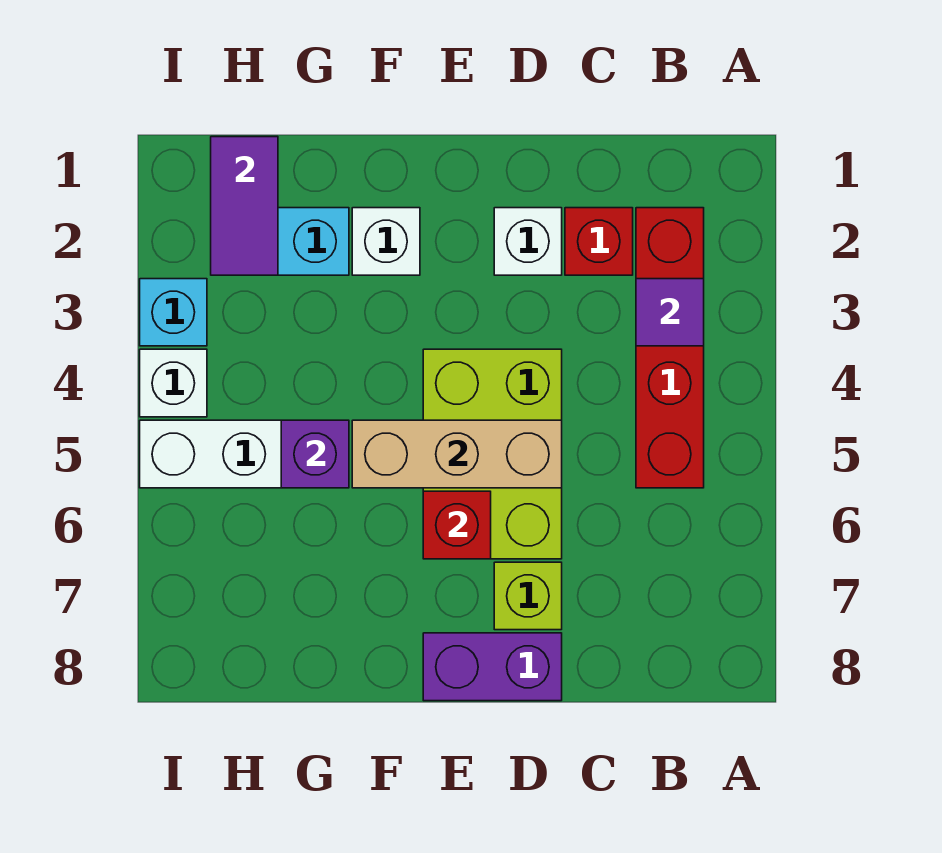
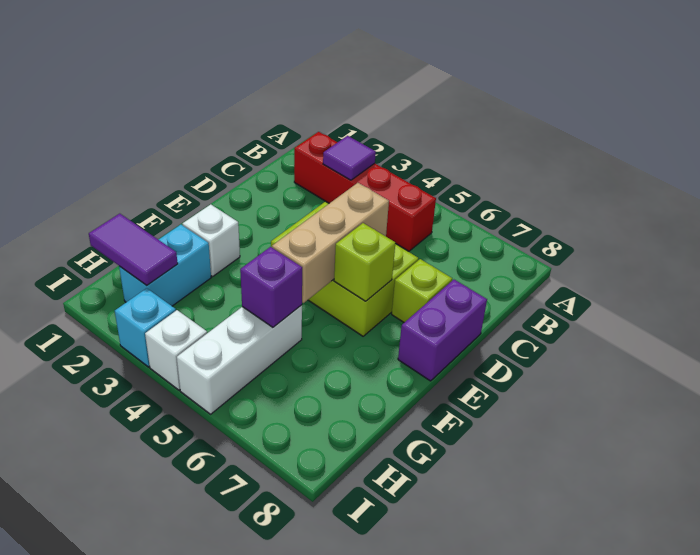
red 1x1 brick [565,208,633,275] -> none
white 1x1 brick [494,208,562,275] -> none
red 1x1 brick [423,491,491,559] -> lime 1x1 brick [334,223,395,301]

